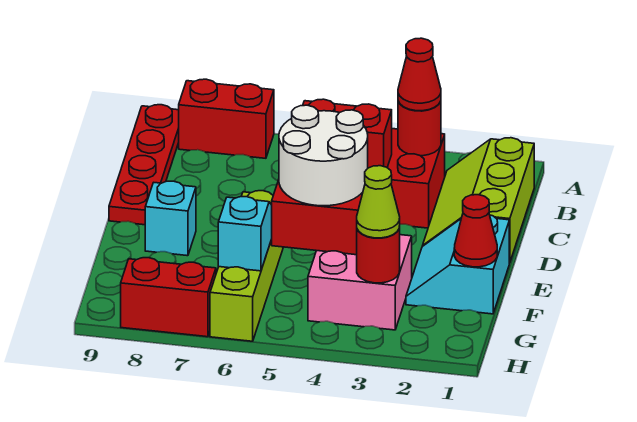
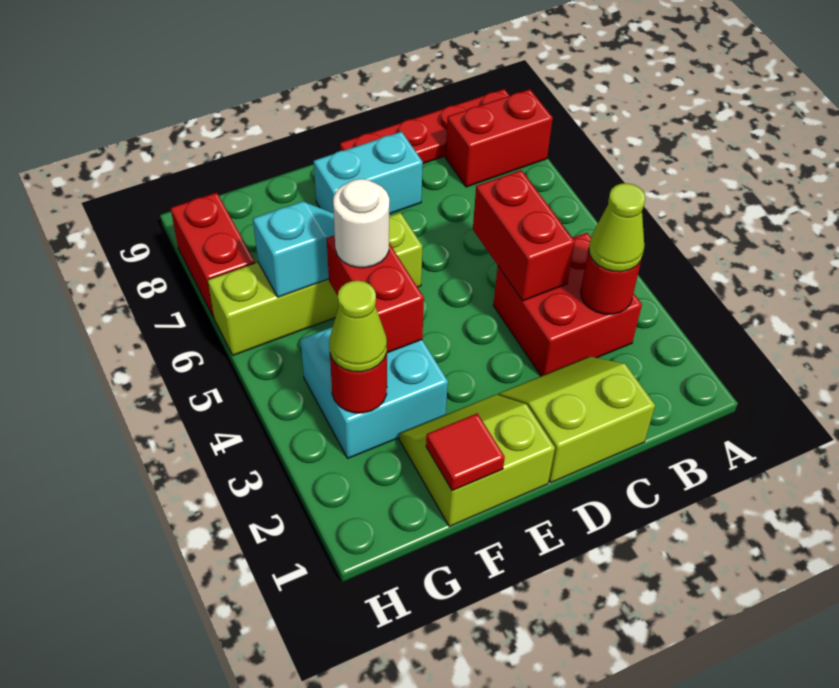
red 1x2 brick [179,79,274,158] -> red 1x2 brick turned to [445,89,553,187]
lime 2x3 slope [422,138,534,263] -> lime 2x2 slope [498,357,655,483]
red 1x1 cone [398,38,441,111] -> lime 1x1 cone [589,183,645,272]
cyan 2x2 slope [406,215,509,314] -> lime 2x2 slope [399,395,555,526]
white 2x2 round brick [279,105,368,206] -> white 1x1 round brick [333,179,389,268]
cyan 1x1 brick [145,181,196,256] -> cyan 1x2 brick [314,132,423,214]
red 1x1 cone [454,195,497,267] -> red 1x1 tile [426,413,505,491]
pink 2x2 brick [308,235,412,330] -> cyan 2x2 brick [301,327,448,458]

